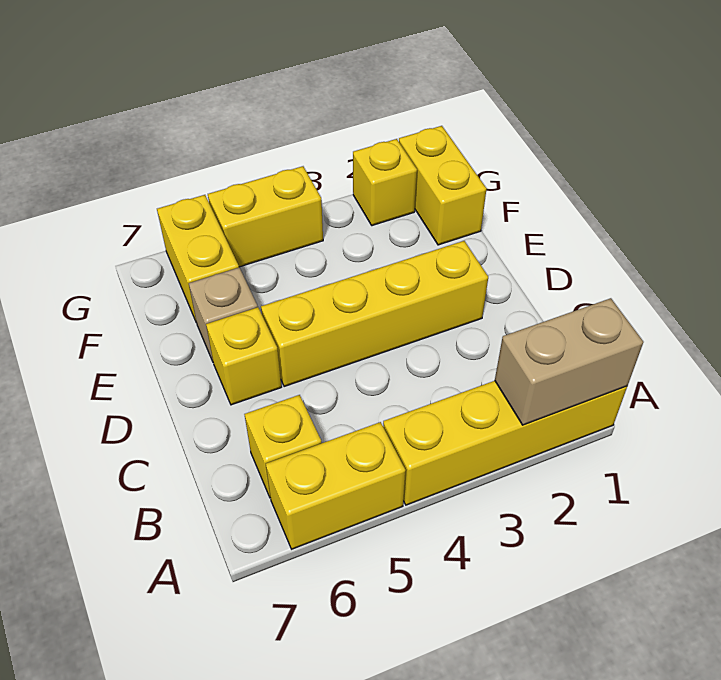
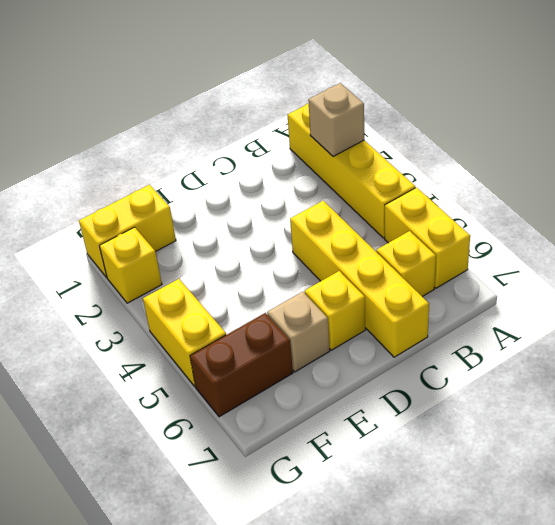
tan 1x2 brick [495,298,643,425] -> tan 1x1 brick [308,83,364,156]
yellow 1x4 brick [261,241,488,387] -> yellow 1x4 brick moved to [290,201,429,357]
yellow 1x2 brick [157,195,239,323] -> brown 1x2 brick [190,313,293,417]

